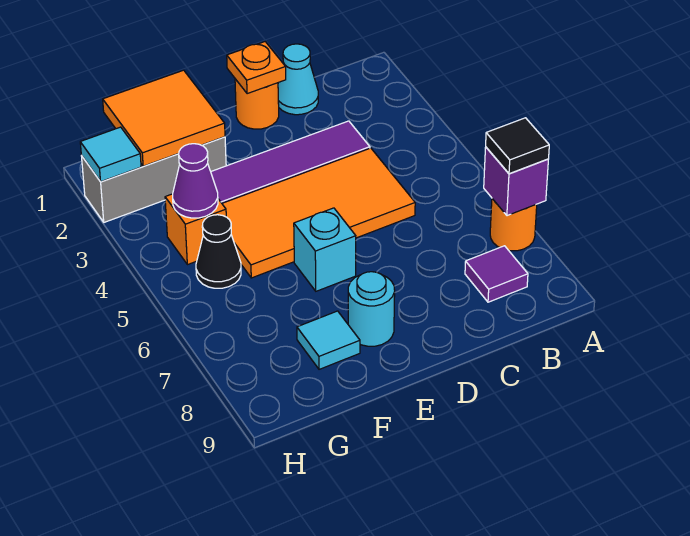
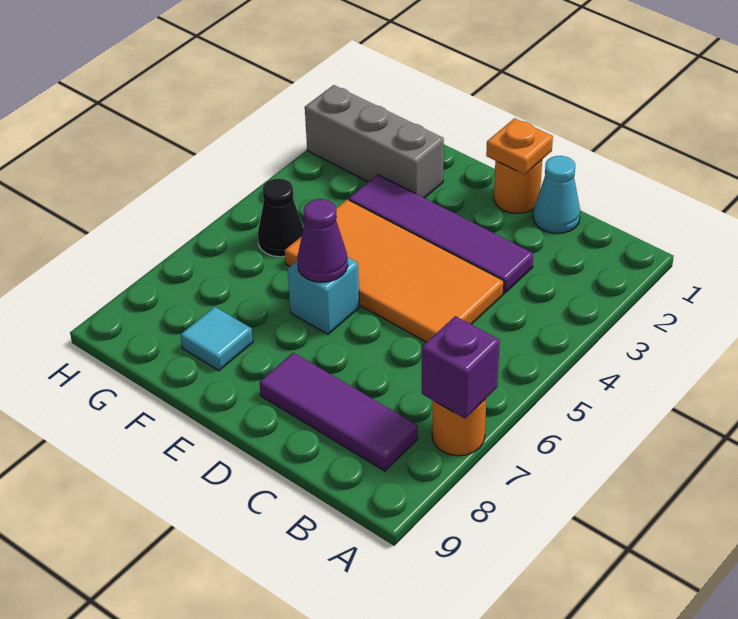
black 1x1 tile [486,118,549,174] -> none
purple 1x1 tile [465,246,528,302] -> purple 1x3 tile [260,353,418,471]
cyan 1x1 round brick [348,272,395,346] -> none
orange 2x2 tile [103,70,225,166] -> none
orange 1x1 brick [165,194,226,265] -> none
purple 1x1 cone [173,144,218,218] -> purple 1x1 cone moved to [297,199,348,282]
cyan 1x1 tile [80,127,141,182] -> none

